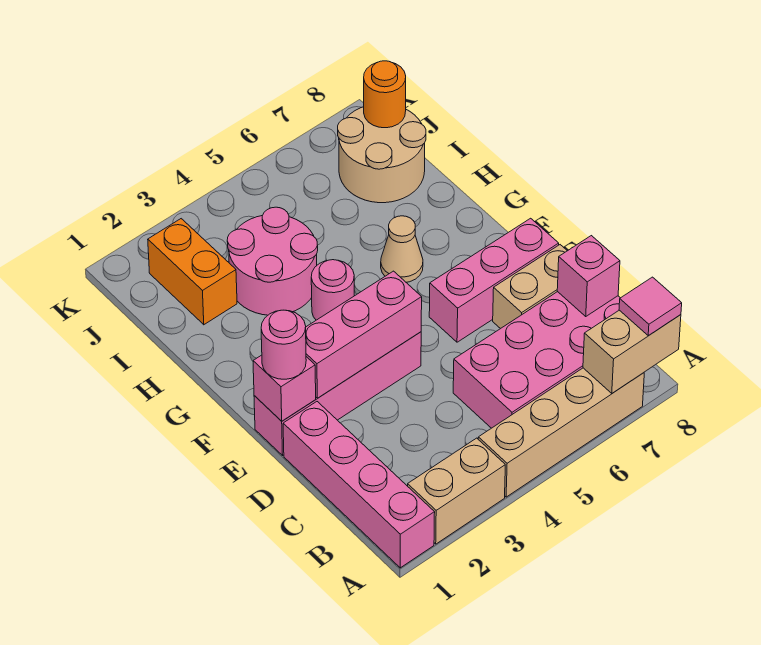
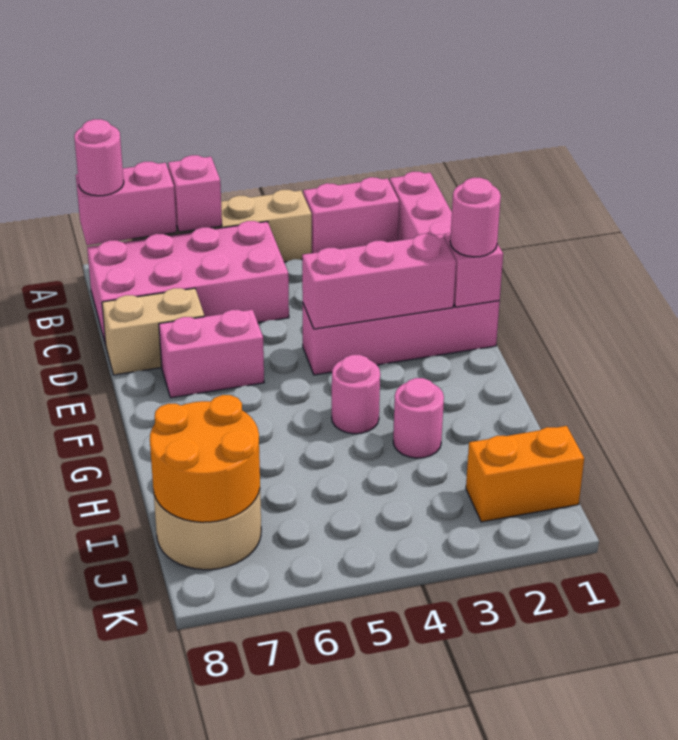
tan 1x2 brick [408,438,505,544] -> pink 1x2 brick [303,177,399,253]
tan 1x2 brick [583,310,681,393] -> pink 1x2 brick [76,162,177,245]
pink 1x1 tile [619,277,682,336] -> pink 1x1 round brick [74,119,124,196]
pink 1x1 brick [557,236,620,316] -> pink 1x1 brick moved to [168,155,222,232]
pink 1x3 brick [429,218,559,342] -> pink 1x2 brick [159,310,264,398]
tan 1x1 cone [381,216,423,282] -> none
pink 2x2 round brick [227,207,318,315] -> pink 1x1 round brick [393,378,444,458]
orange 1x2 brick [148,219,237,325] -> orange 1x2 brick turned to [466,426,584,522]
orange 1x1 round brick [364,61,406,128] -> orange 2x2 round brick [150,395,260,522]

